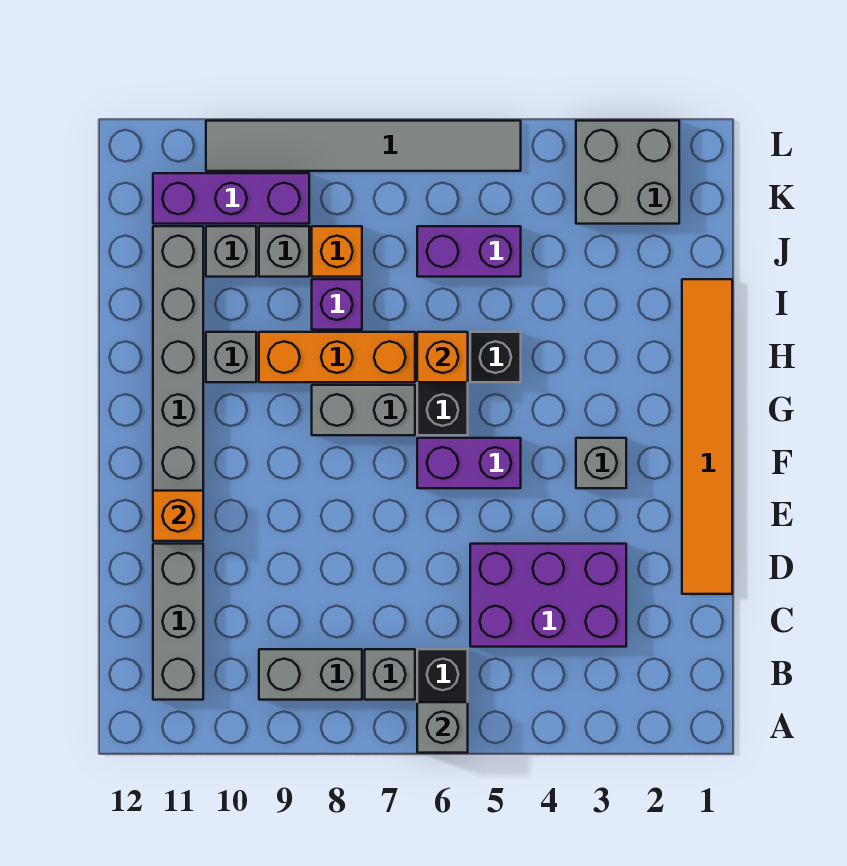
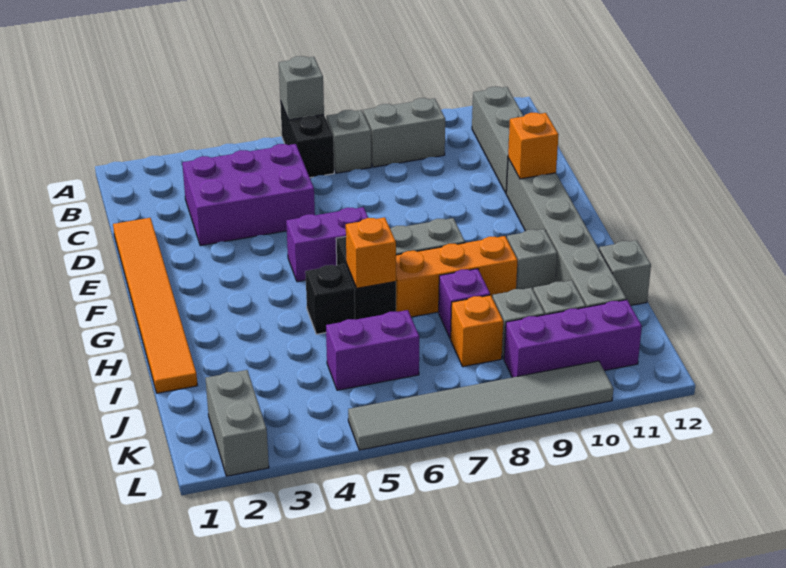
grey 1x1 brick [576,438,626,488] -> grey 1x1 brick moved to [599,240,651,306]
grey 2x2 brick [576,121,679,224] -> grey 1x2 brick [205,370,269,476]

